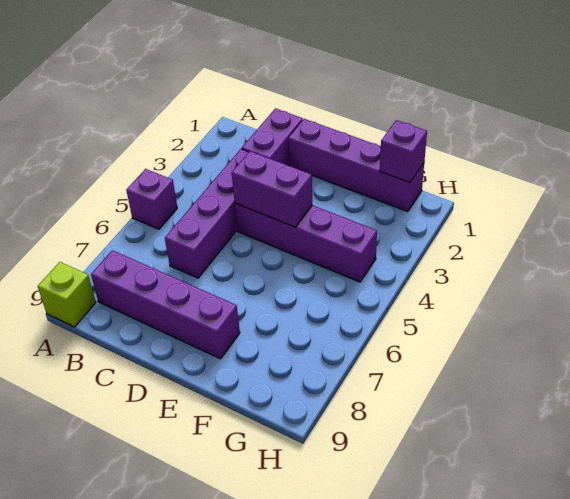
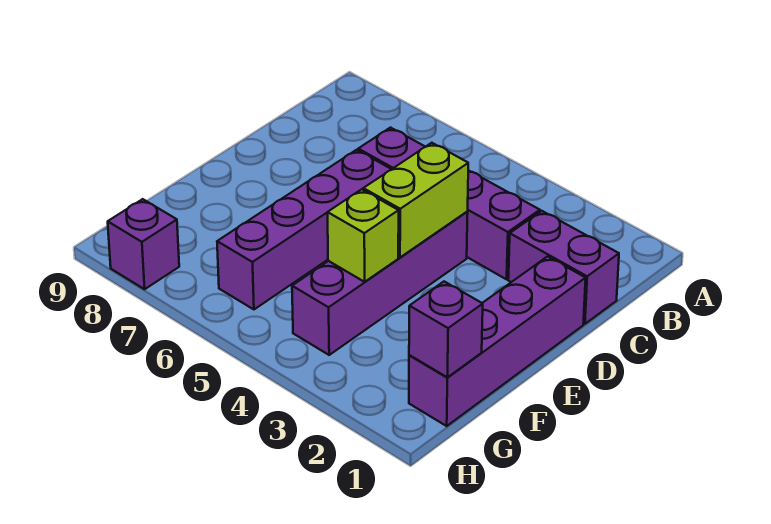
purple 1x1 brick [126,169,177,229] -> purple 1x1 brick moved to [108,199,179,289]
lime 1x1 brick [38,262,96,327] -> lime 1x1 brick moved to [328,189,399,282]
purple 1x4 brick [91,250,240,359] -> purple 1x4 brick moved to [217,150,391,309]
purple 1x2 brick [232,151,312,227] -> lime 1x2 brick [363,143,468,257]

